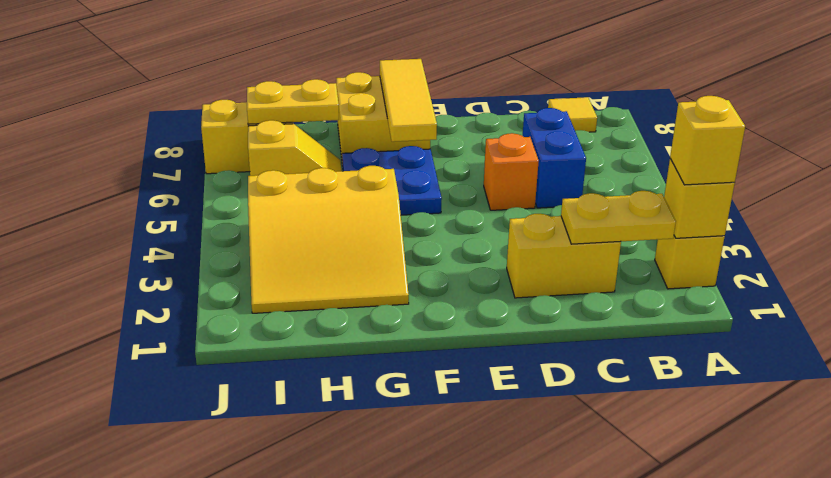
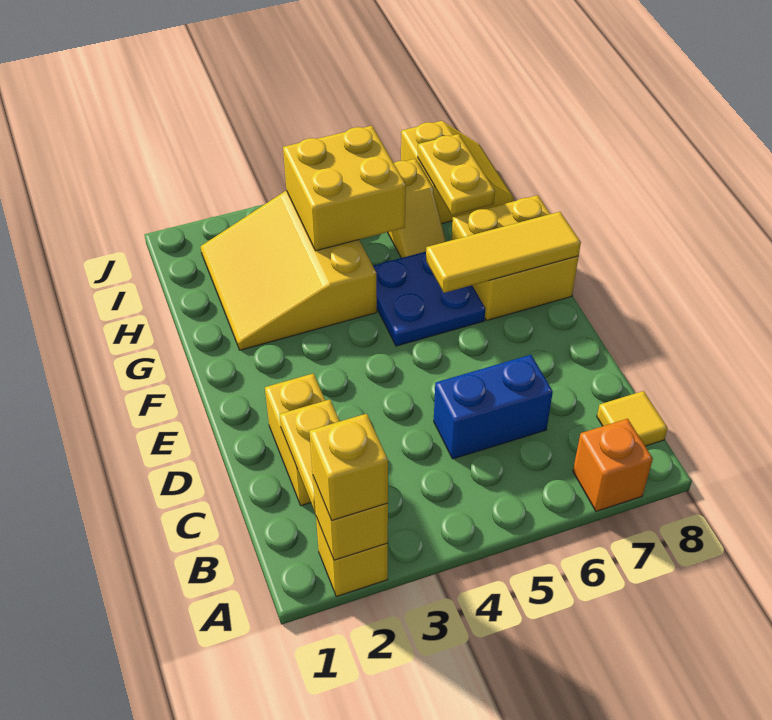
orange 1x1 brick [484,133,539,210] -> orange 1x1 brick moved to [573,419,653,511]
none -> yellow 2x2 brick [283,126,406,251]

